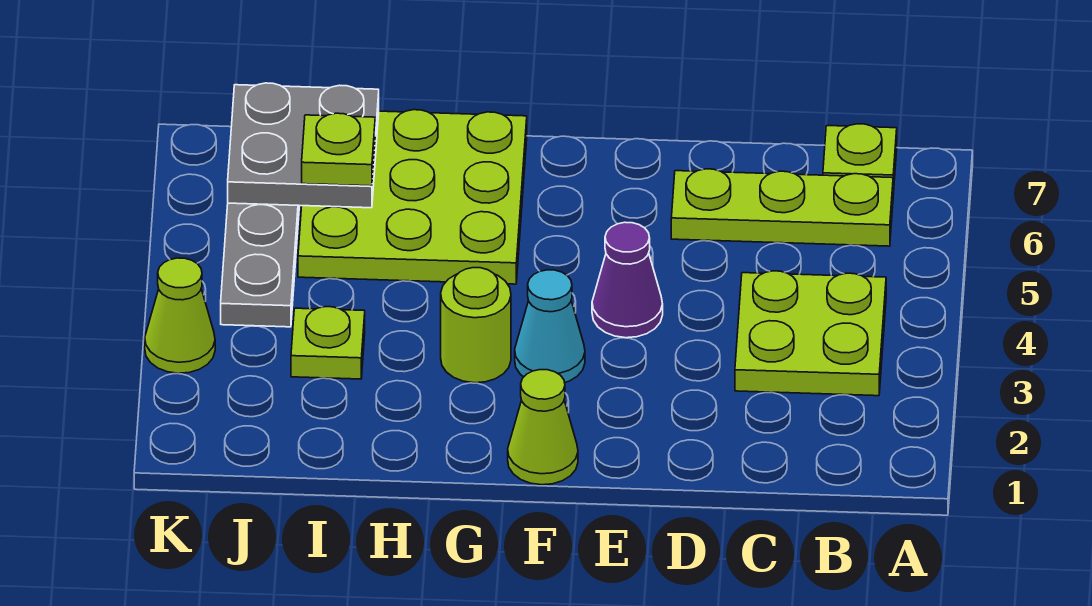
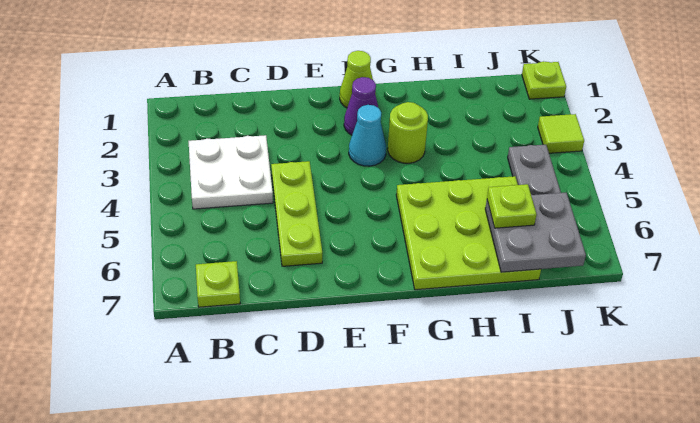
lime 2x2 plate [735,271,886,396] -> white 2x2 plate [189,135,273,209]
lime 1x3 plate [671,169,893,246] -> lime 1x3 plate turned to [271,161,322,266]
purple 1x1 cone [592,222,663,338] -> purple 1x1 cone moved to [344,77,378,135]
lime 1x1 plate [291,307,365,379] -> lime 1x1 plate moved to [522,61,566,99]
lime 1x1 cone [145,258,215,373] -> lime 1x1 tile [538,114,584,153]

